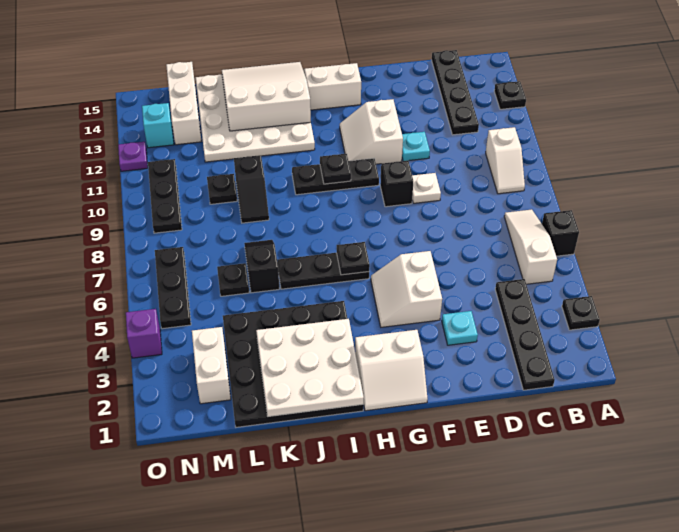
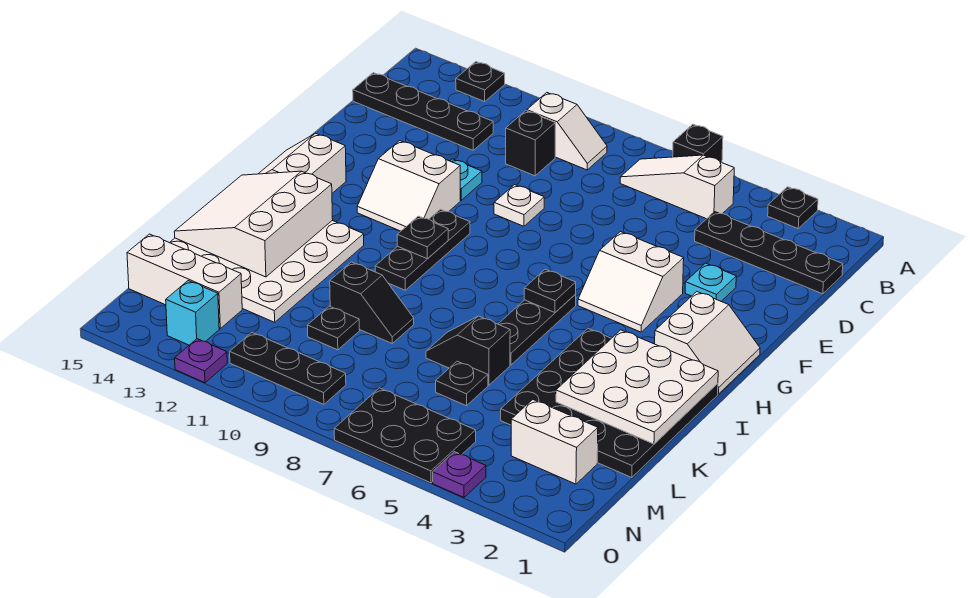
black 1x1 brick [380,161,413,207] -> black 1x1 brick moved to [506,111,555,176]
black 1x3 plate [155,247,191,329] -> black 2x3 plate [334,388,476,483]
purple 1x1 brick [126,309,162,358] -> purple 1x1 plate [433,452,486,497]

